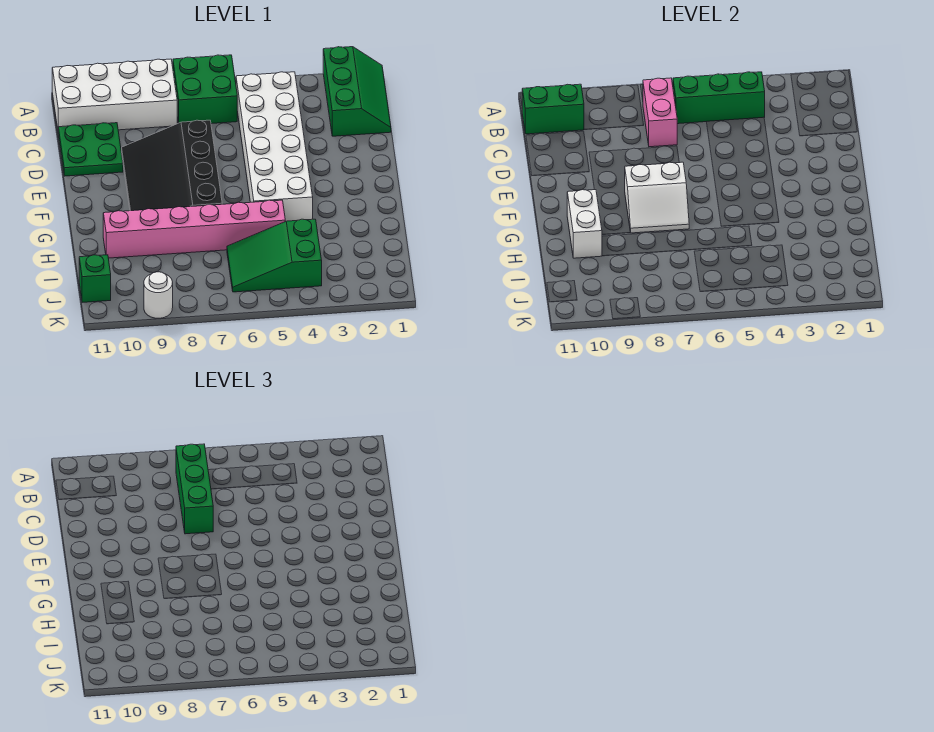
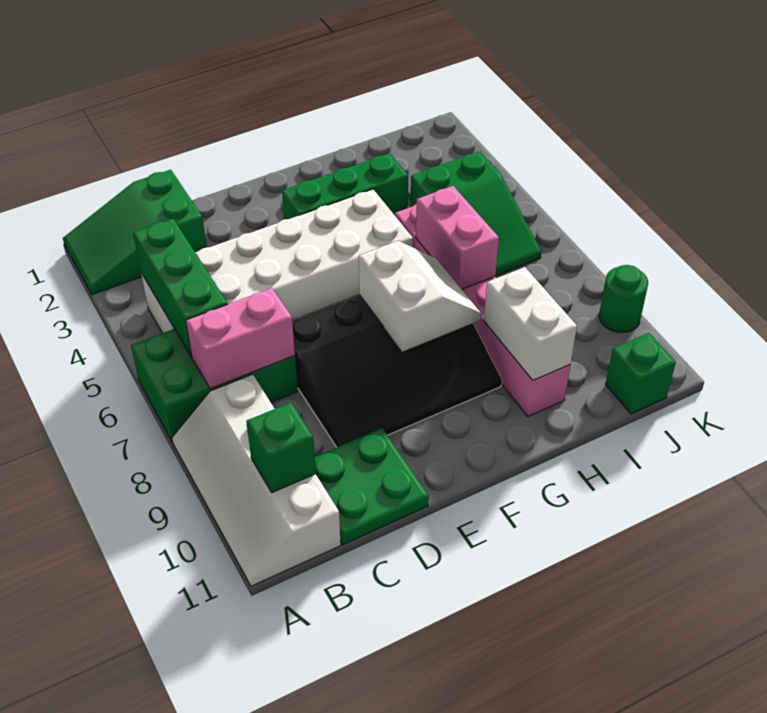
green 2x3 slope [323,47,391,136] -> green 2x3 slope turned to [63,170,207,294]
green 2x2 brick [173,55,237,124] -> green 2x3 brick [131,329,298,442]
white 2x4 brick [52,59,177,130] -> white 2x4 slope [172,374,341,586]
green 1x3 brick [176,444,213,534] -> green 1x3 brick moved to [282,153,408,220]
green 1x2 brick [522,84,584,134] -> green 1x1 brick [246,403,316,493]
white 1x2 brick [567,190,602,258] -> white 1x2 brick turned to [484,267,577,380]
none -> pink 1x2 brick [416,186,499,289]
white 1x1 round brick [144,272,173,318] -> green 1x1 round brick [599,265,648,332]

